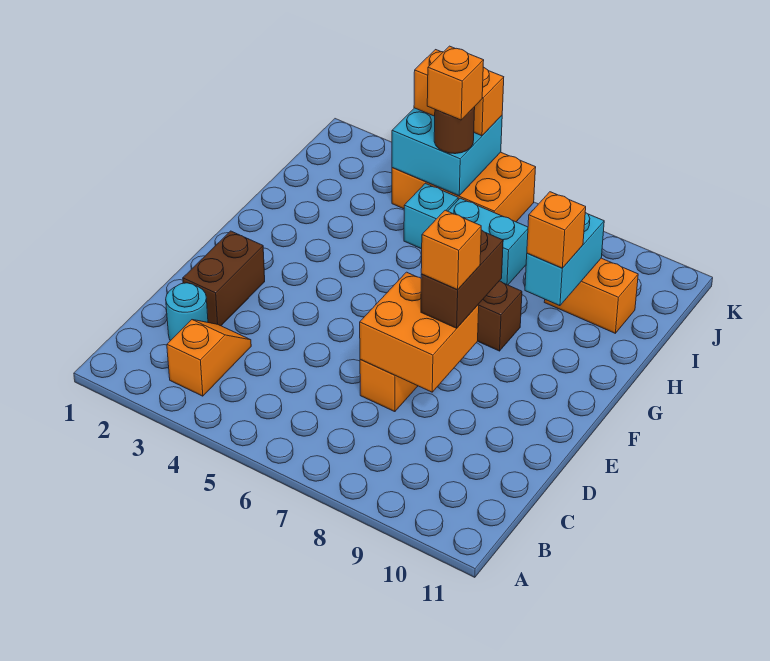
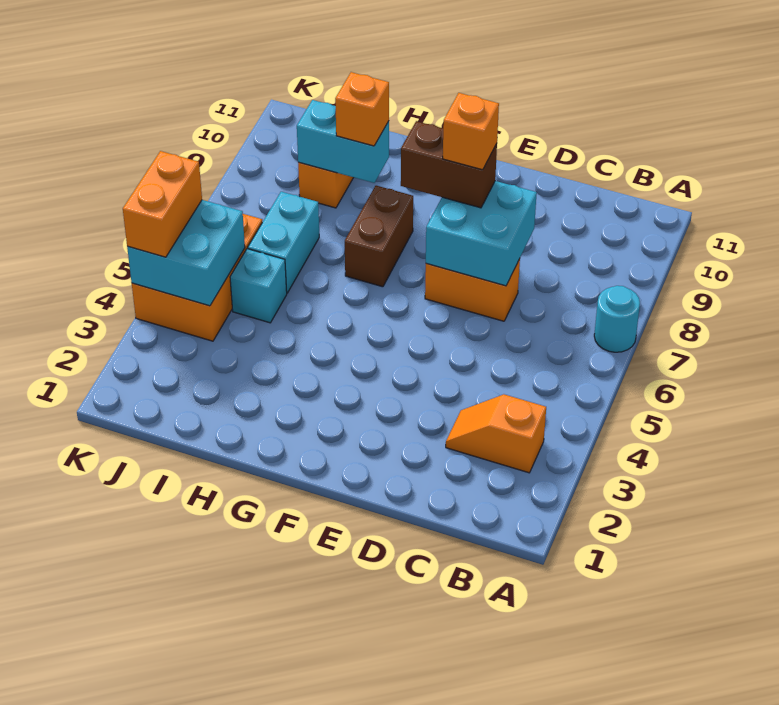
cyan 1x1 round brick [166,283,208,341] -> cyan 1x1 round brick moved to [594,286,640,352]
brown 1x2 brick [183,231,265,326] -> none
orange 2x2 brick [360,272,479,392] -> cyan 2x2 brick [426,181,537,286]
brown 1x1 round brick [434,107,475,154] -> none
orange 1x1 brick [427,46,484,120] -> none

